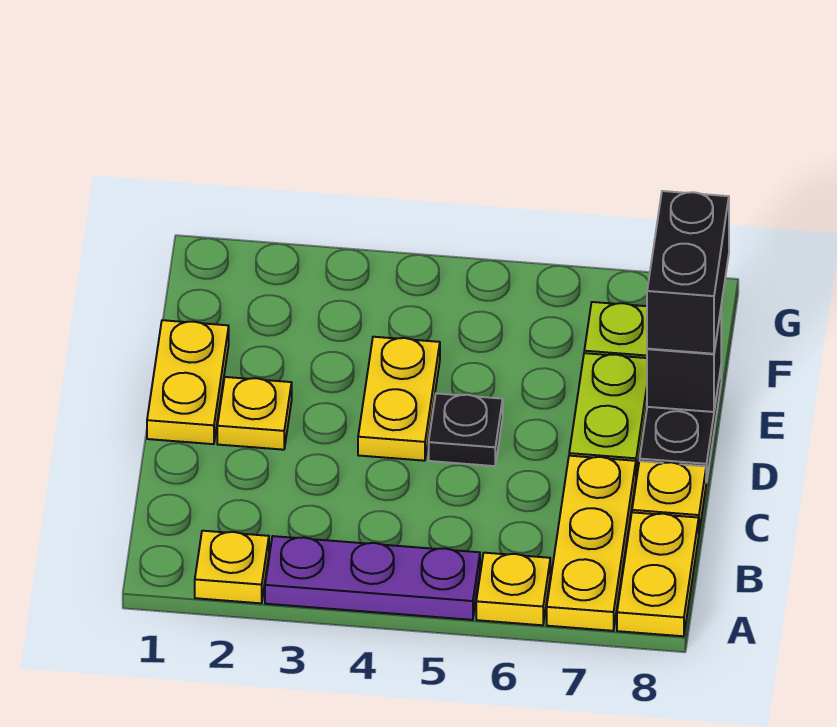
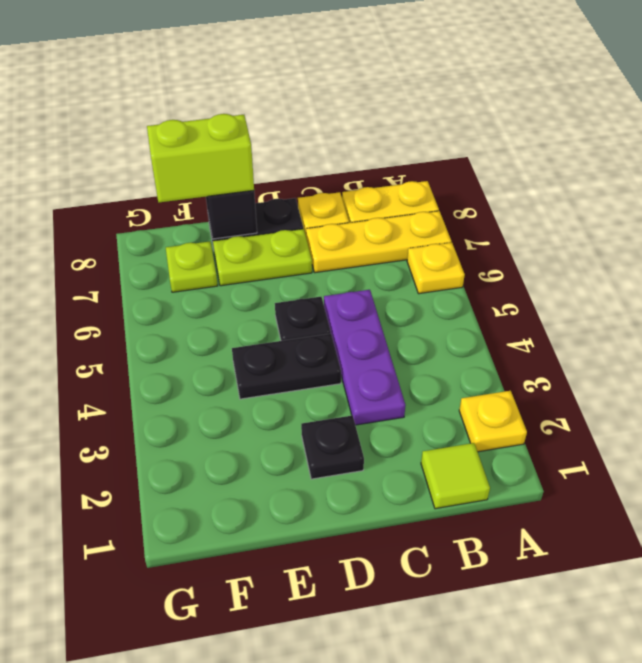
purple 1x3 plate [265,536,480,620] -> purple 1x3 plate moved to [324,290,405,425]
none -> lime 1x1 tile [421,443,490,509]
yellow 1x2 plate [147,320,229,444] -> none
yellow 1x1 plate [217,377,292,450] -> black 1x1 plate [301,415,364,479]
yellow 1x2 plate [358,337,440,461] -> black 1x2 plate [232,334,341,399]
black 1x2 brick [647,191,729,354] -> lime 1x2 brick [147,114,254,202]

